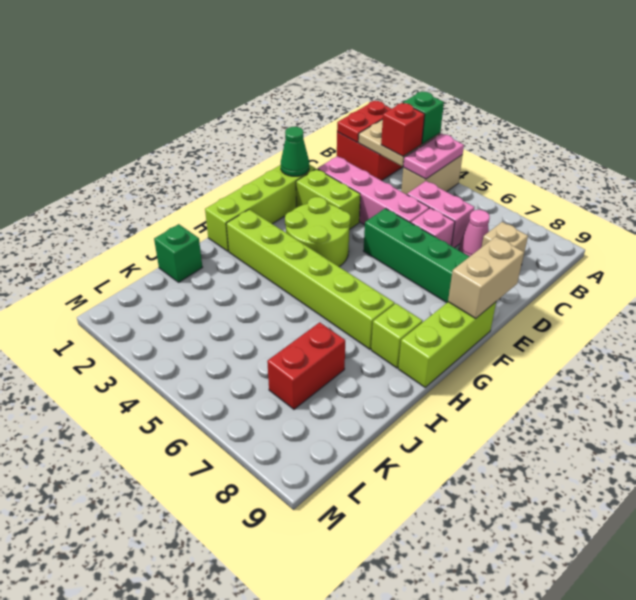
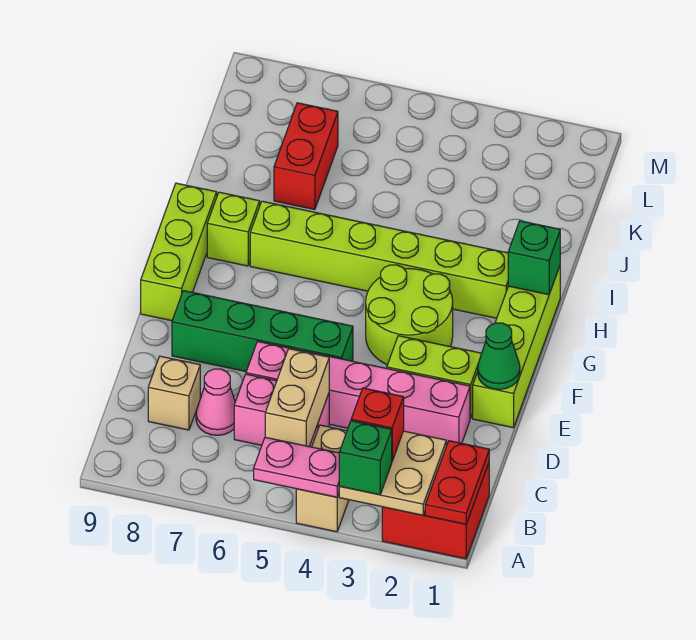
pink 1x2 plate [403,134,464,179] -> pink 1x2 plate turned to [254,437,340,497]
tan 1x2 brick [448,237,524,318] -> tan 1x2 brick moved to [265,349,329,447]
green 1x1 brick [154,224,203,282] -> green 1x1 brick moved to [508,221,560,295]

